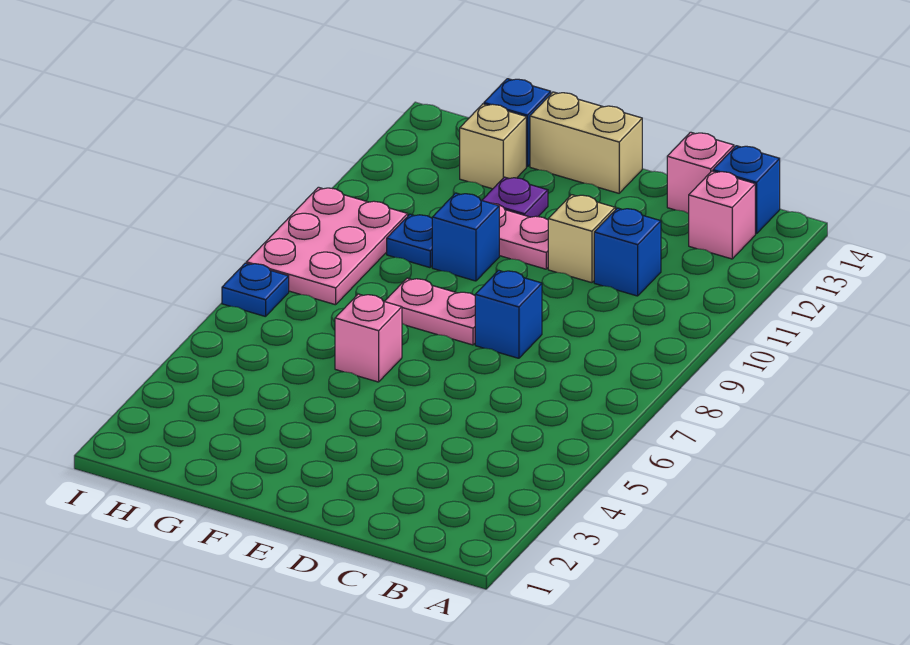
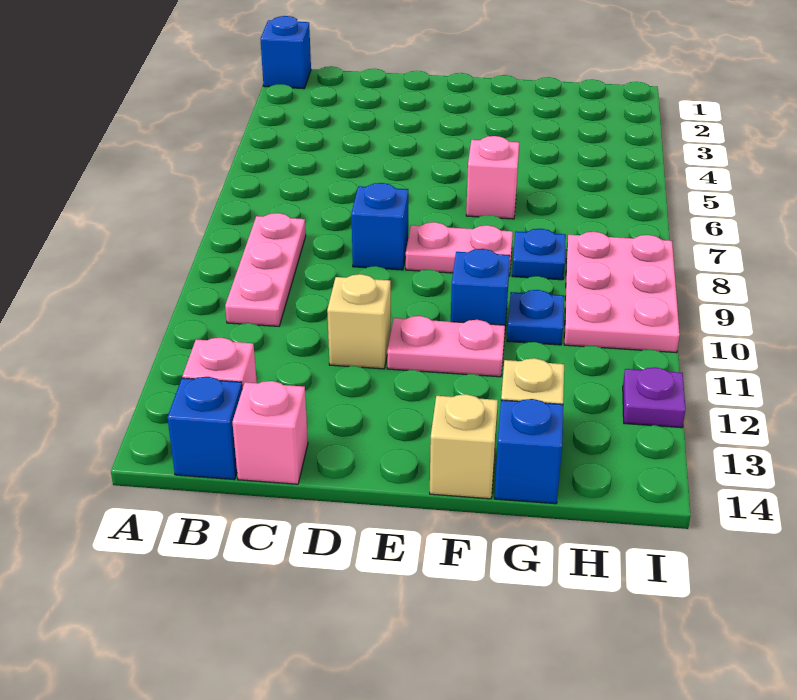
none -> pink 1x3 plate [225,213,306,326]
blue 1x1 brick [594,208,661,296] -> blue 1x1 brick moved to [260,16,311,89]
tan 1x2 brick [530,92,642,193] -> tan 1x1 brick [430,394,498,499]
purple 1x1 plate [482,177,548,217] -> purple 1x1 plate moved to [623,367,685,428]
blue 1x1 plate [222,263,289,317] -> blue 1x1 plate moved to [512,229,566,280]

